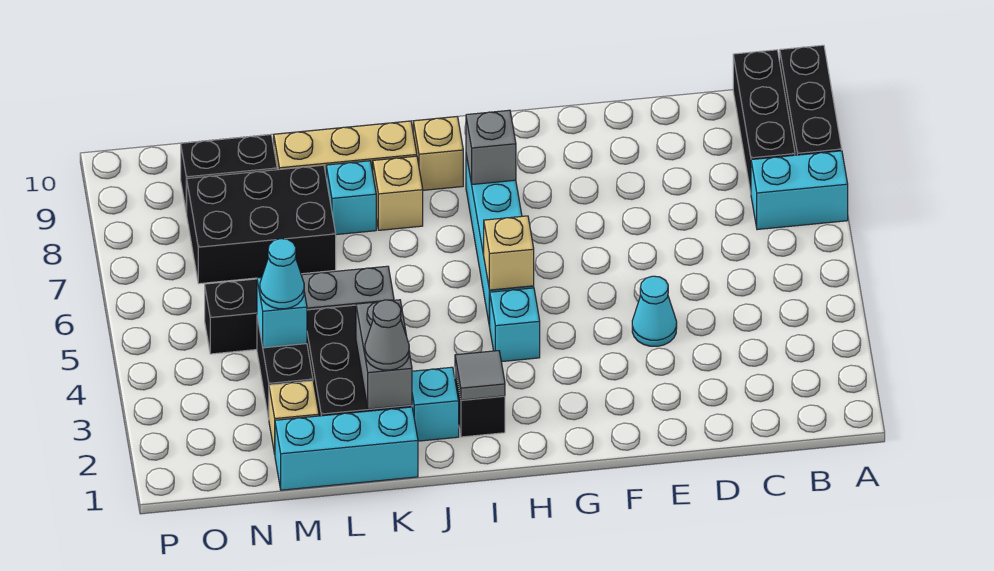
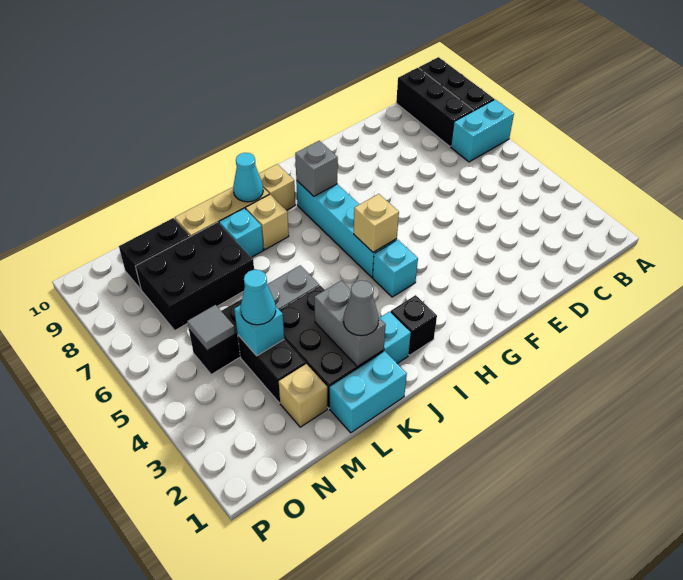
cyan 1x1 cone [632,276,677,346] -> cyan 1x1 cone moved to [233,153,263,202]
grey 1x1 tile [455,351,505,400] -> grey 1x1 tile moved to [187,305,235,351]
cyan 1x3 brick [275,407,418,490] -> cyan 1x2 brick [330,351,407,433]

